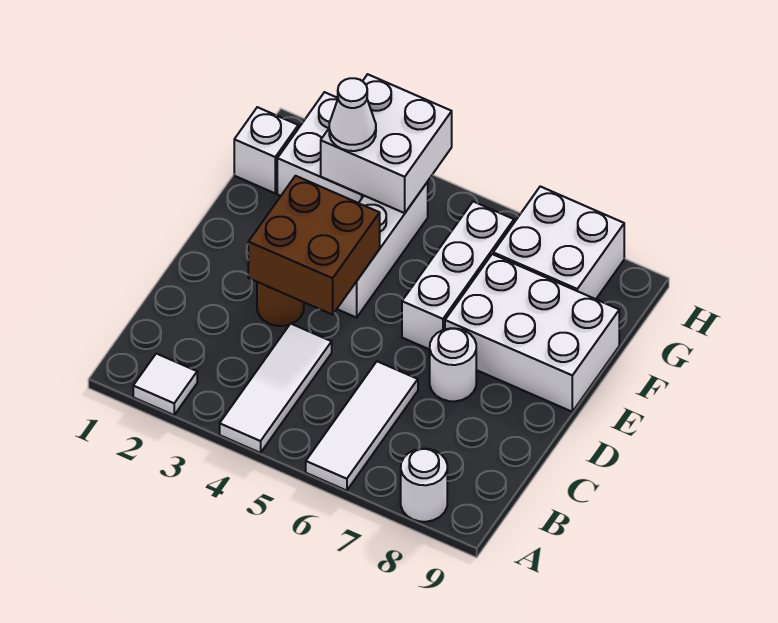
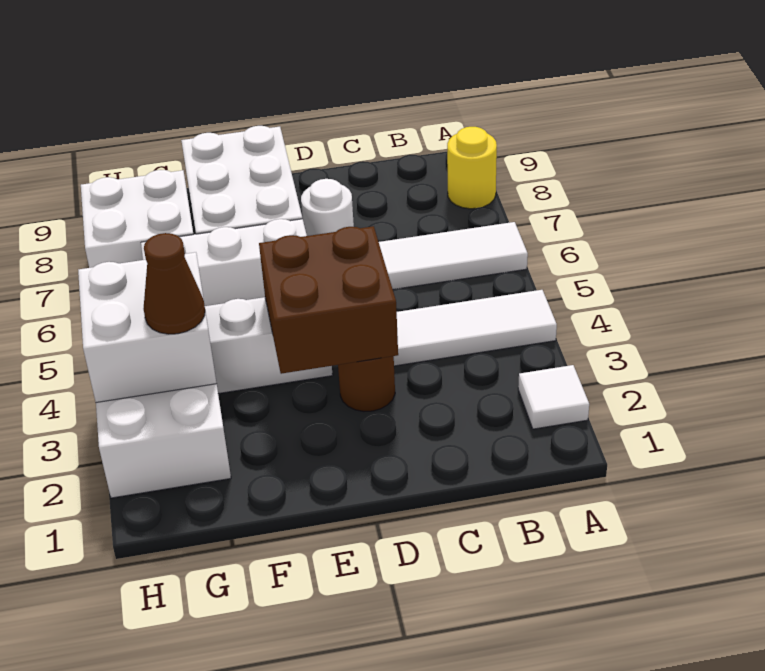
white 1x1 round brick [401,449,447,522] -> yellow 1x1 round brick [447,127,497,209]
white 1x1 brick [234,107,298,193] -> none
white 1x1 cone [329,78,376,151] -> brown 1x1 cone [143,233,205,334]

